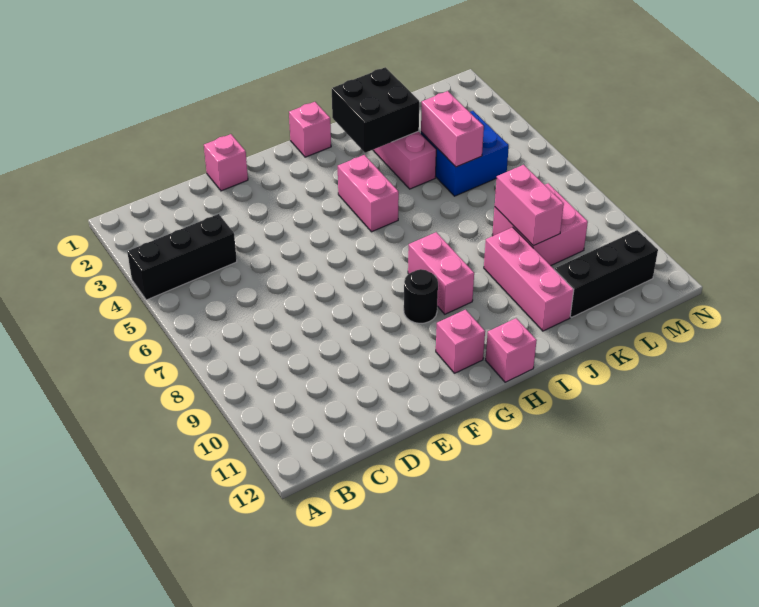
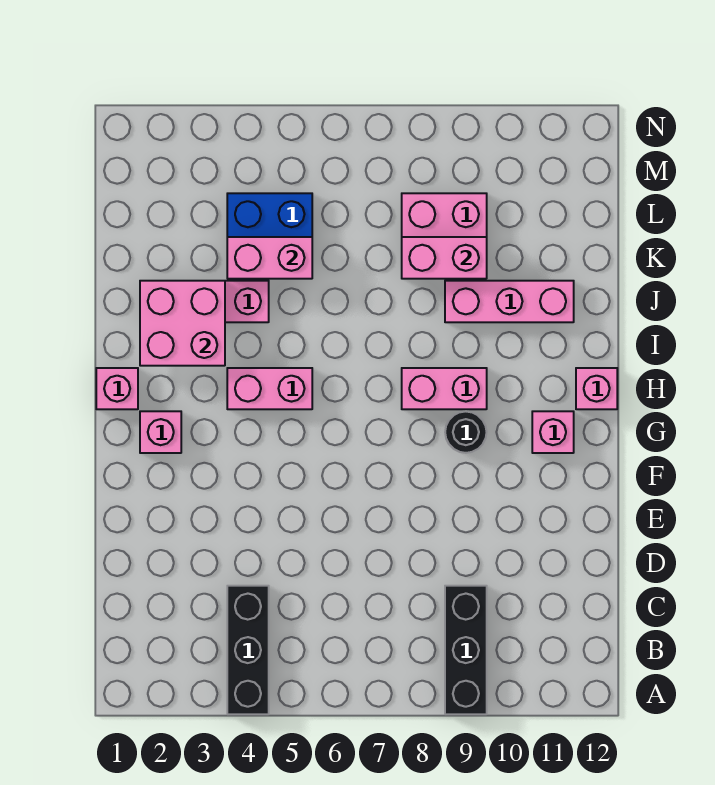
pink 1x1 brick [204,134,248,191] -> pink 1x1 brick moved to [140,411,181,453]
black 2x2 brick [332,67,419,153] -> pink 2x2 brick [140,281,225,366]
black 1x3 brick [555,230,658,317] -> black 1x3 brick moved to [445,586,487,714]

